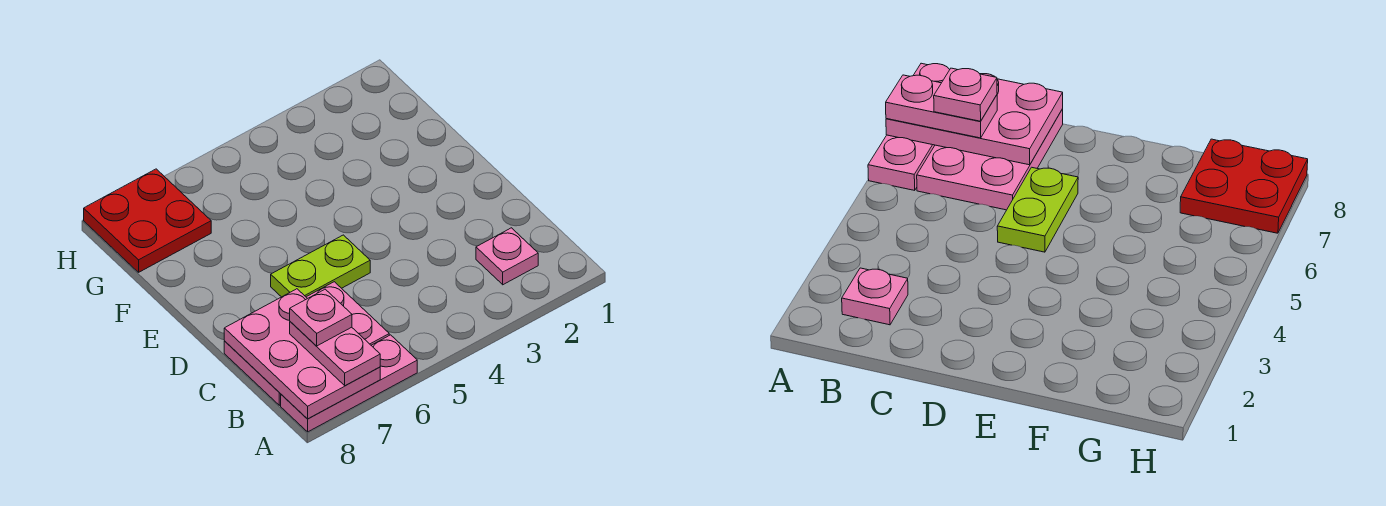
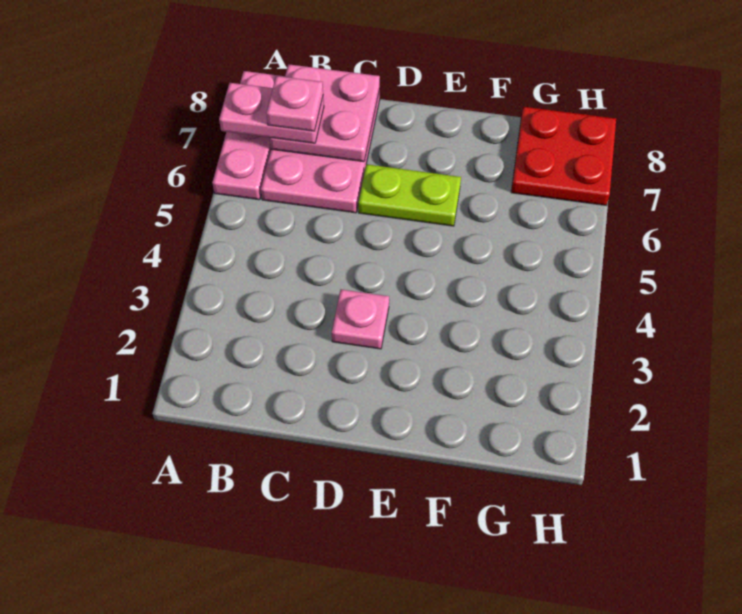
pink 2x3 plate [224,289,380,419] -> pink 2x2 plate [269,64,380,162]
pink 1x1 plate [476,228,538,285] -> pink 1x1 plate moved to [332,289,389,349]
lime 1x2 plate [271,235,370,297] -> lime 1x2 plate turned to [358,164,461,226]

